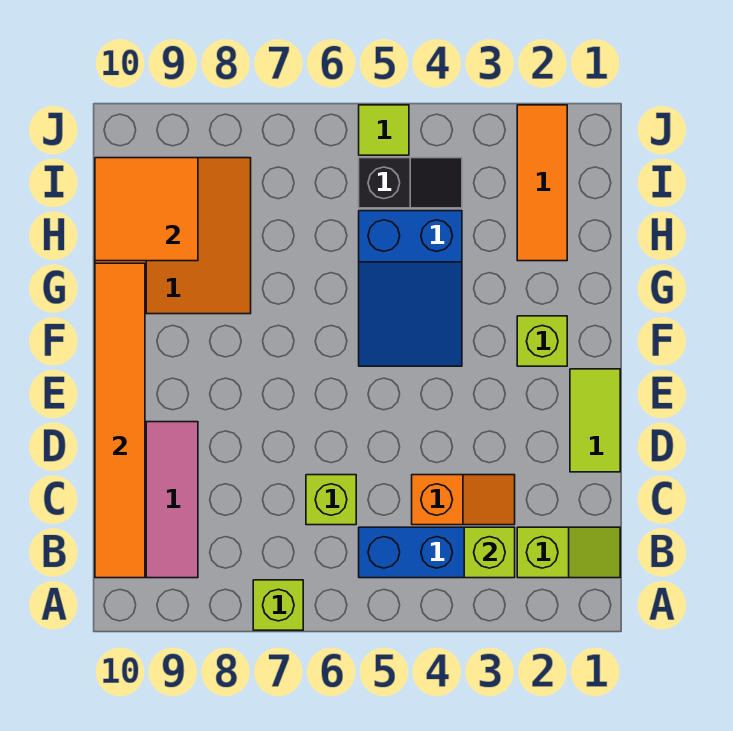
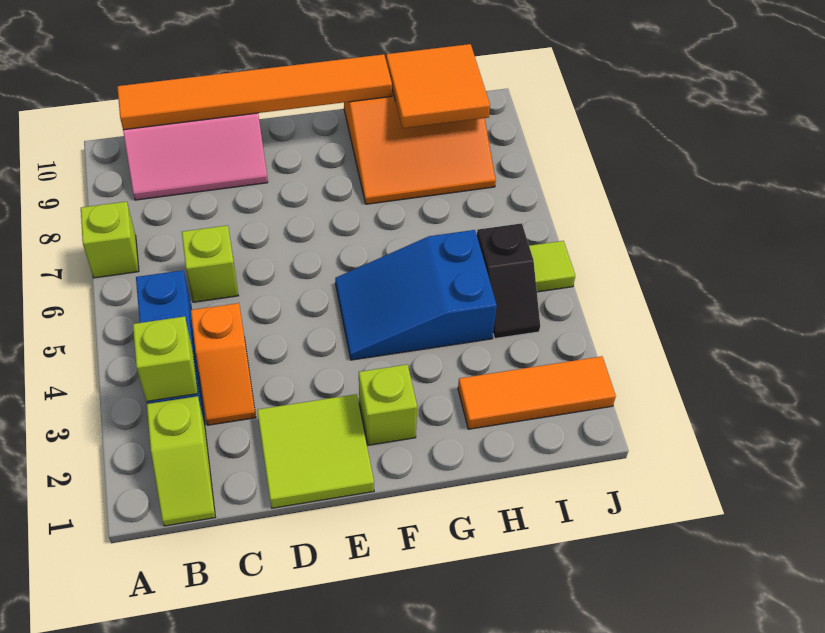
lime 1x2 tile [570,369,620,472] -> lime 2x2 tile [257,394,374,508]

